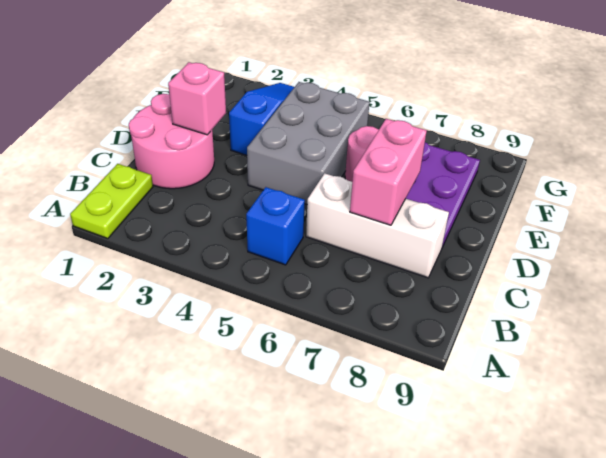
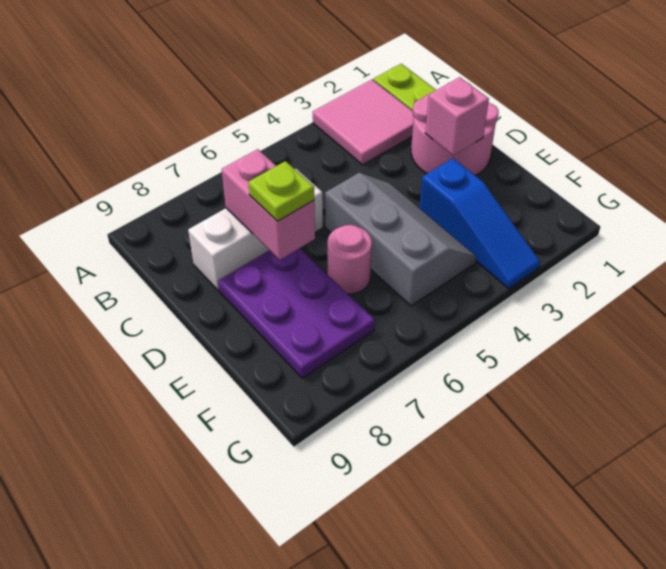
none -> pink 2x2 tile [313,80,414,165]
blue 1x1 brick [246,187,305,265] -> none
grey 2x3 brick [247,82,370,204] -> grey 2x3 slope [325,173,477,306]
none -> lime 1x1 plate [248,161,314,221]

